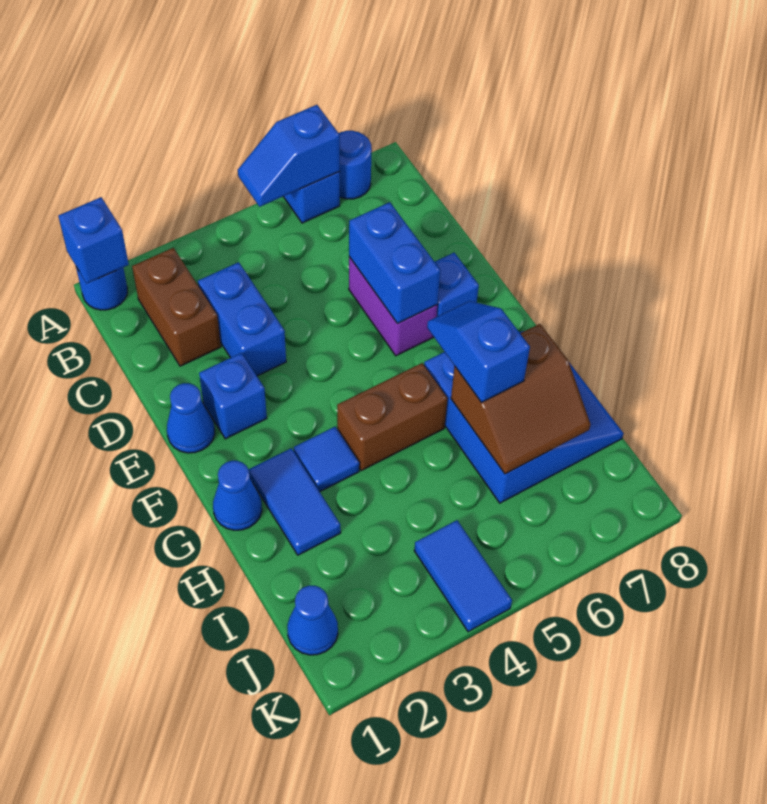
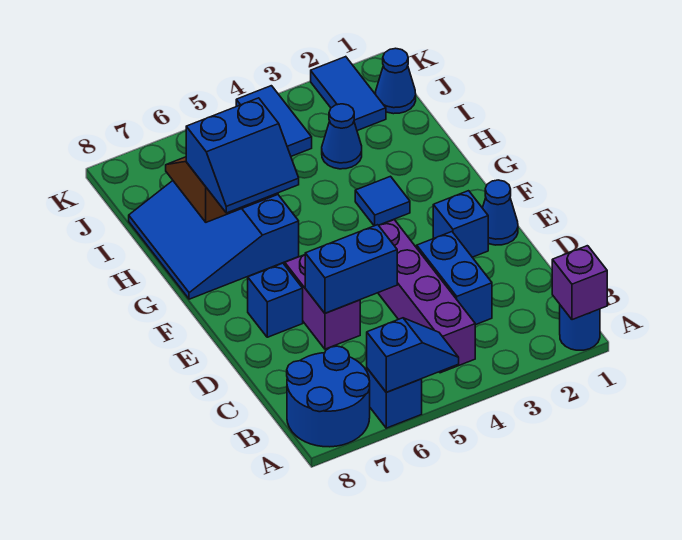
blue 1x1 brick [59,197,129,283] -> purple 1x1 brick [552,246,607,320]
blue 1x1 round brick [339,131,372,199] -> blue 2x2 round brick [287,346,370,447]
brown 1x2 brick [132,248,221,366] -> none
none -> purple 1x4 brick [378,220,475,373]
blue 1x2 brick [349,202,440,324] -> blue 1x2 brick turned to [305,225,397,313]
blue 1x1 cone [213,461,262,530] -> blue 1x1 cone moved to [322,104,362,169]
blue 1x2 tile [249,448,341,555] -> blue 1x2 tile moved to [311,57,386,131]
brown 1x2 brick [337,363,448,471] -> none
blue 1x2 slope [427,301,530,402] -> blue 2x2 slope [186,98,299,213]

